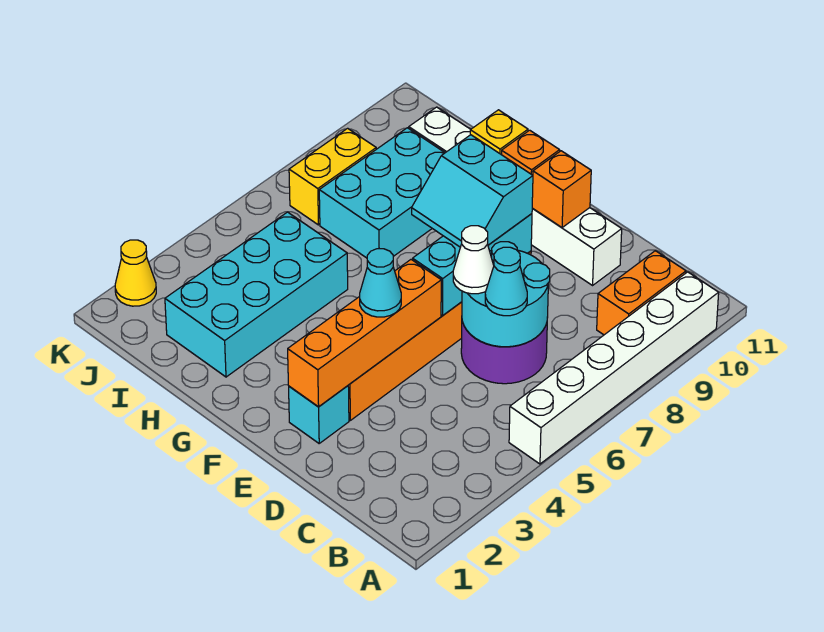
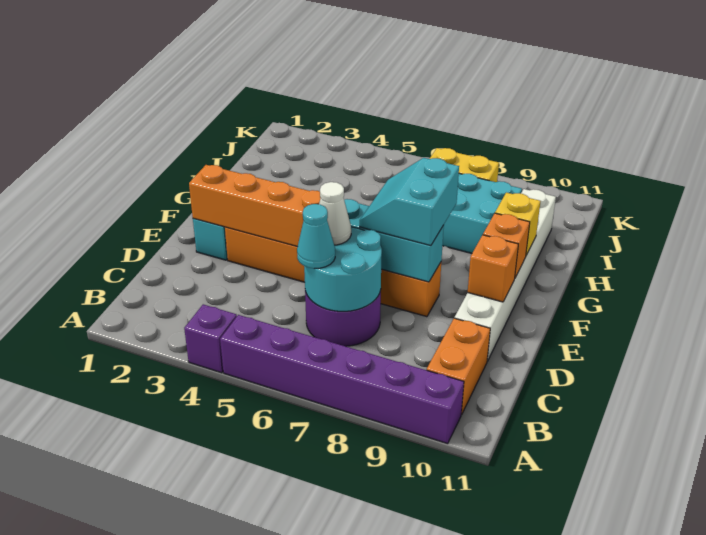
none -> purple 1x1 brick [184,304,237,373]
white 1x6 brick [509,272,719,464] -> purple 1x6 brick [220,315,464,444]
orange 1x2 brick [597,251,686,335] -> orange 1x2 brick turned to [427,318,490,415]
cyan 1x1 cone [360,249,401,317] -> none
cyan 2x4 brick [165,212,348,377] -> none
yellow 1x1 cone [115,240,156,306] -> none

